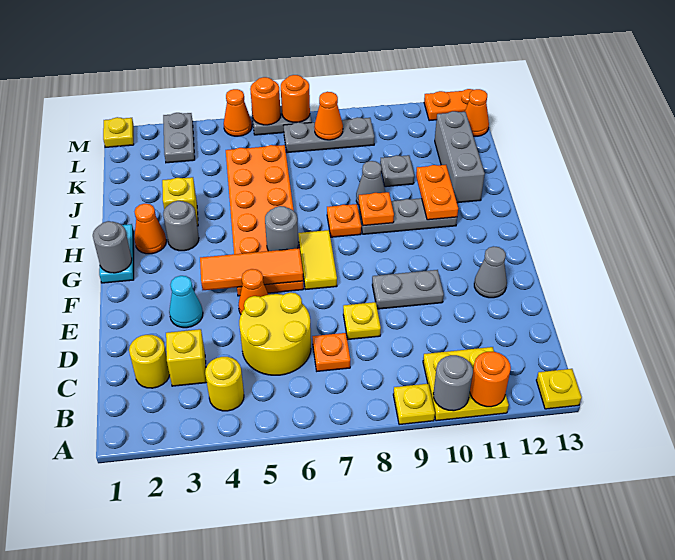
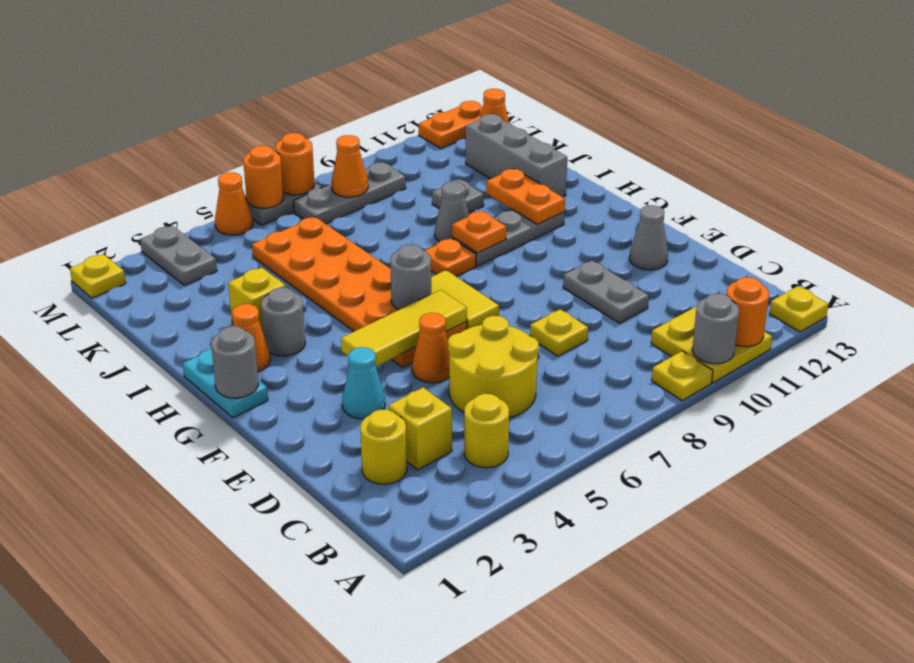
orange 1x1 plate [313,333,350,371] -> none
grey 1x2 plate [372,270,444,309] -> grey 1x2 plate turned to [563,261,649,323]
orange 1x3 tile [200,248,303,290] -> yellow 1x3 tile [341,290,467,366]

